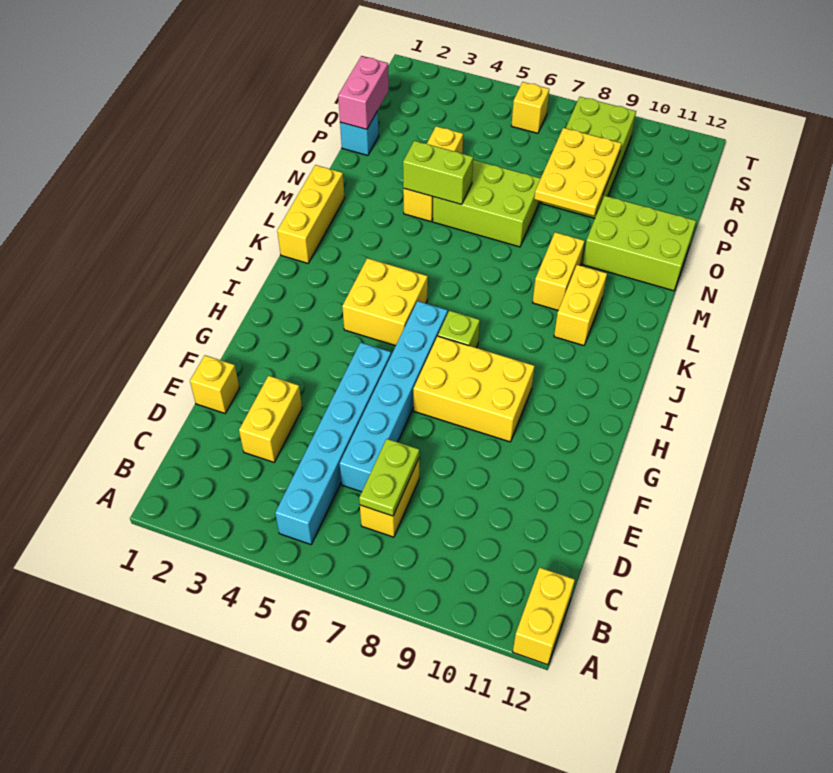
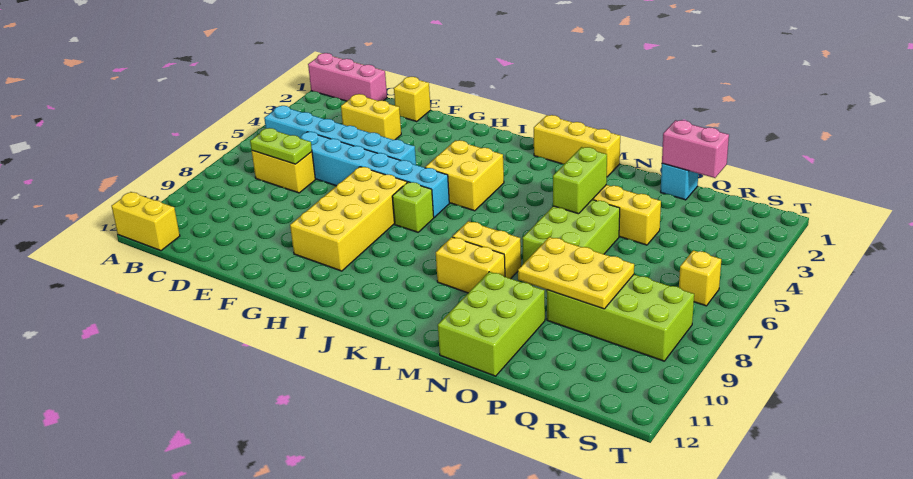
none -> pink 1x3 brick [308,53,387,101]
yellow 2x3 brick [413,336,535,442] -> yellow 2x4 brick [290,167,407,271]
yellow 1x2 brick [554,265,607,346] -> yellow 1x2 brick moved to [453,221,521,279]

